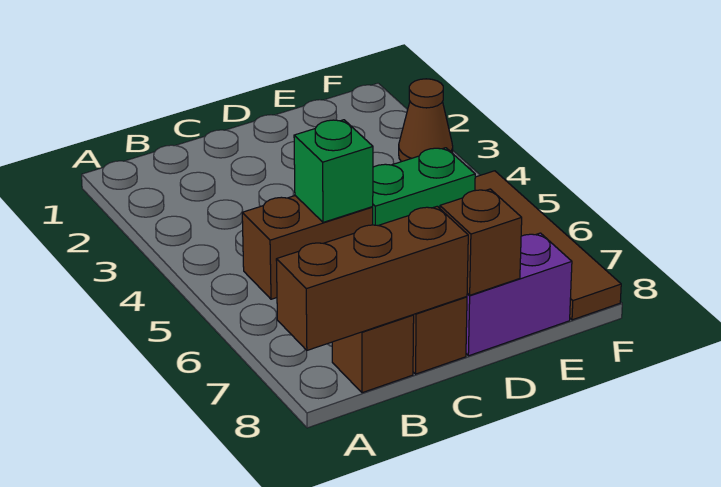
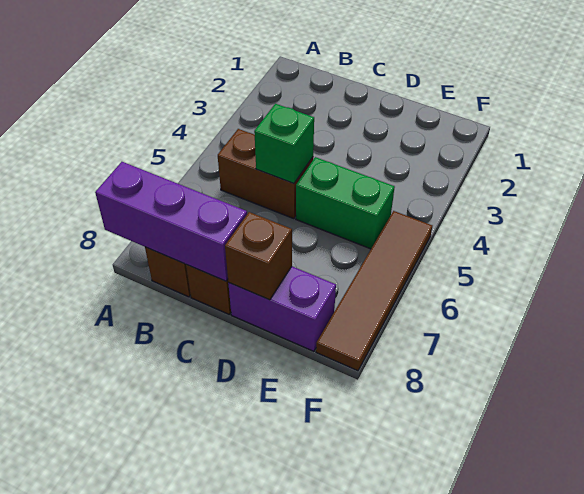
brown 1x3 brick [276,206,468,350] -> purple 1x3 brick [95,162,247,281]
brown 1x1 cone [399,79,453,162] -> none

